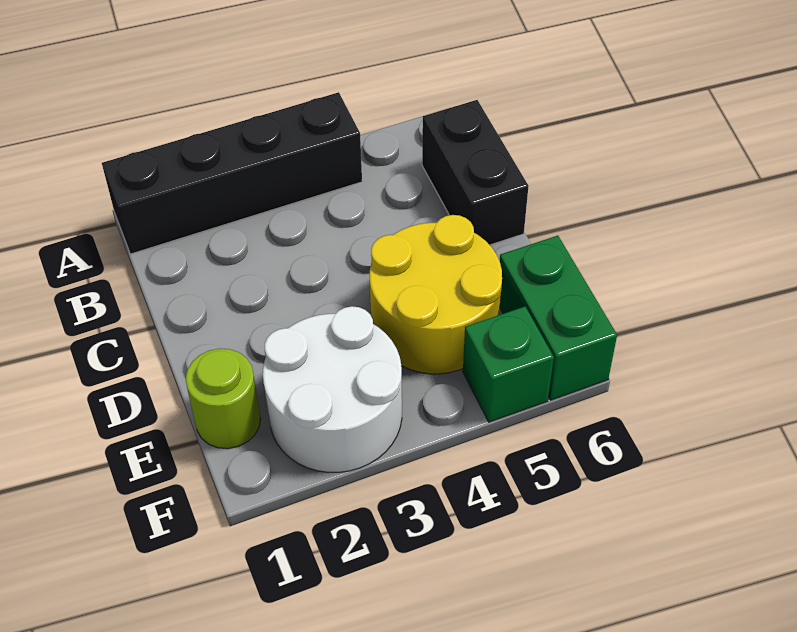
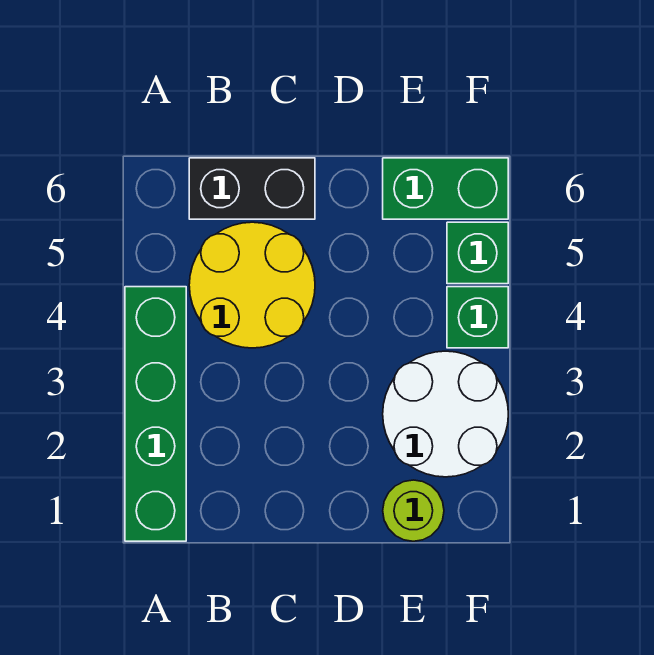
black 1x4 brick [102,92,362,254] -> green 1x4 brick [125,287,186,541]
yellow 2x2 round brick [370,215,502,374] -> yellow 2x2 round brick moved to [189,222,315,348]
none -> green 1x1 brick [447,287,508,348]

